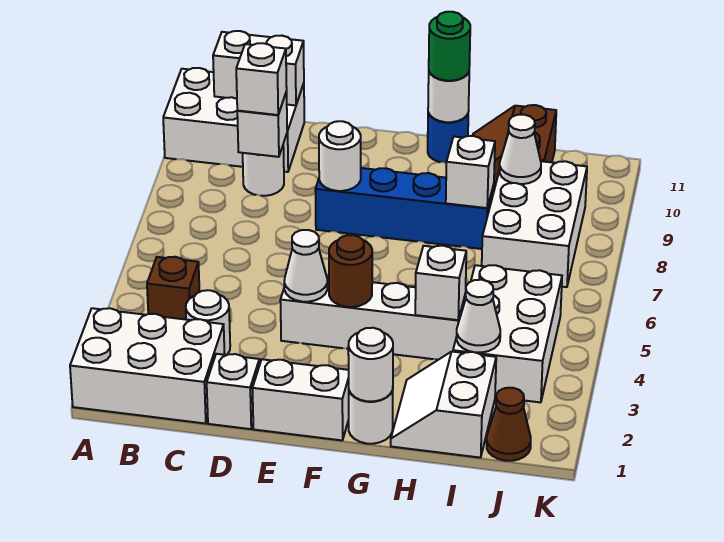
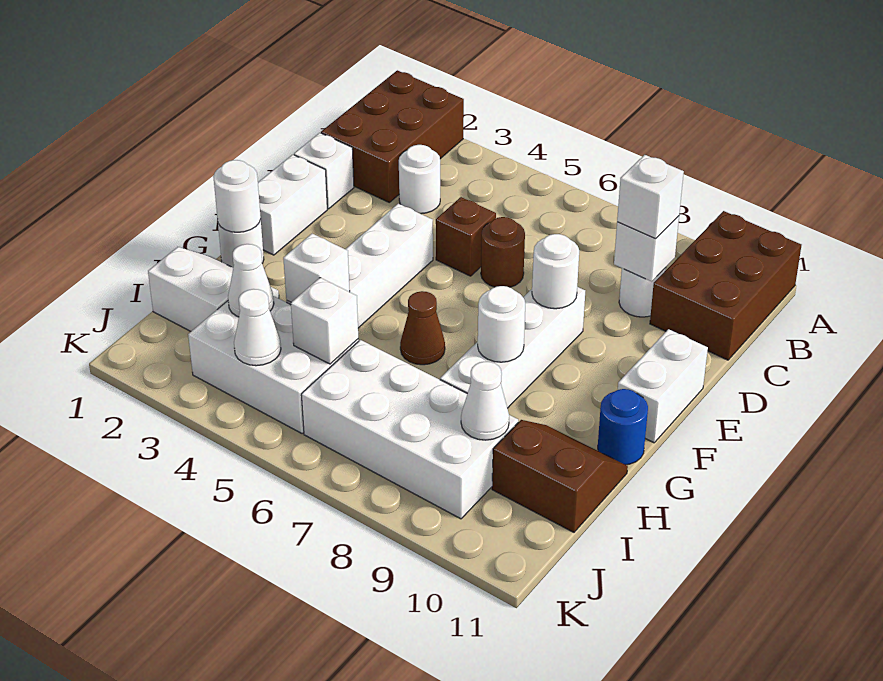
white 2x3 brick [70,308,225,424] -> brown 2x3 brick [321,70,464,202]
white 2x3 brick [163,68,304,172] -> brown 2x3 brick [650,211,801,360]
brown 1x1 brick [147,257,200,320] -> brown 1x1 brick moved to [436,197,496,276]
white 1x2 brick [213,31,304,106] -> white 1x2 brick moved to [618,329,708,443]
white 1x1 cone [284,230,327,302] -> white 1x1 cone moved to [234,289,281,366]
blue 1x4 brick [315,168,494,249] -> white 1x4 brick [440,287,585,408]
brown 1x1 round brick [329,235,372,307] -> brown 1x1 round brick moved to [481,217,525,287]
white 1x1 round brick [428,72,469,122] -> white 1x1 round brick moved to [478,286,525,362]
green 1x1 round brick [429,12,470,81] -> none
white 1x1 brick [446,136,495,208] -> white 1x1 brick moved to [291,278,358,364]
white 2x3 brick [482,161,587,287] -> white 2x4 brick [301,340,518,519]
brown 1x1 cone [487,388,531,461] -> brown 1x1 cone moved to [400,291,445,365]

